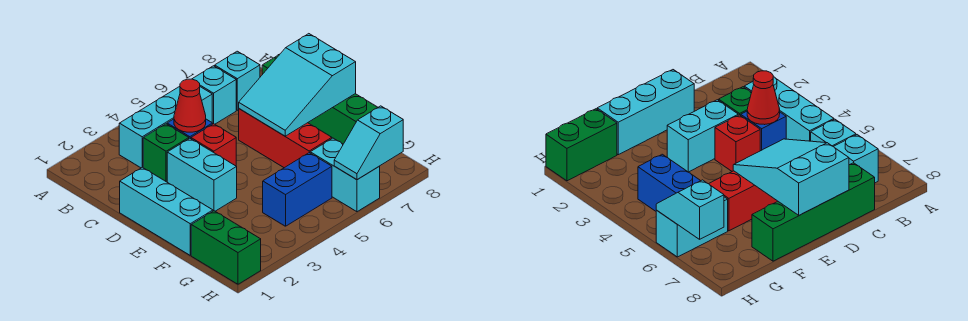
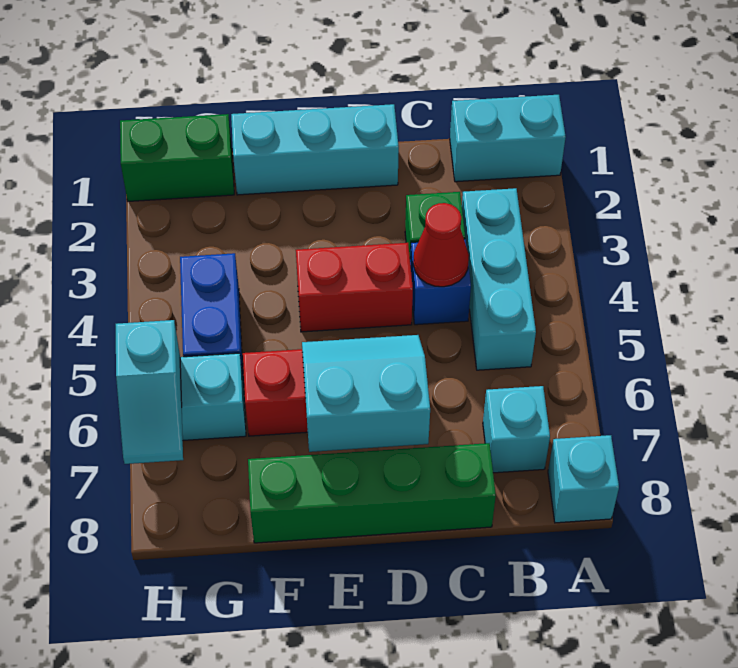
cyan 1x1 brick [193,66,236,124] -> cyan 1x1 brick moved to [548,435,619,523]
cyan 1x2 brick [167,138,237,211] -> cyan 1x2 brick moved to [450,95,566,182]
red 1x1 brick [191,124,236,166] -> red 1x2 brick [296,243,413,332]
cyan 2x3 slope [239,34,356,136] -> cyan 2x2 slope [302,335,430,452]
cyan 1x2 slope [334,106,403,180] -> cyan 1x2 slope turned to [116,320,183,464]

